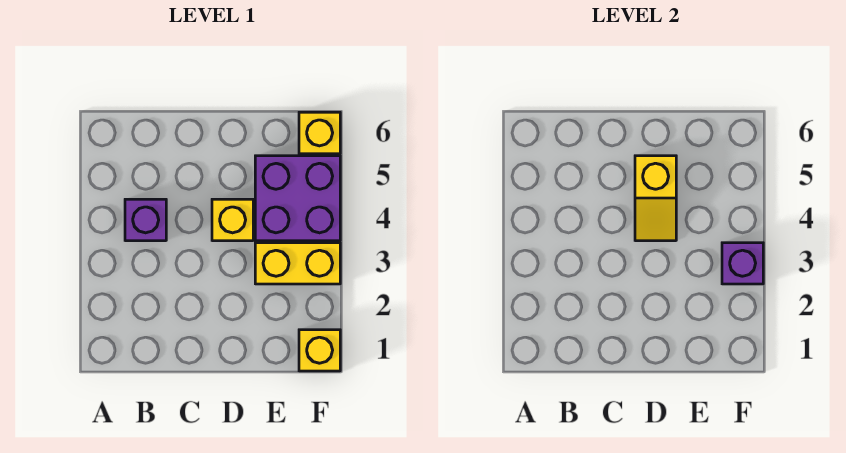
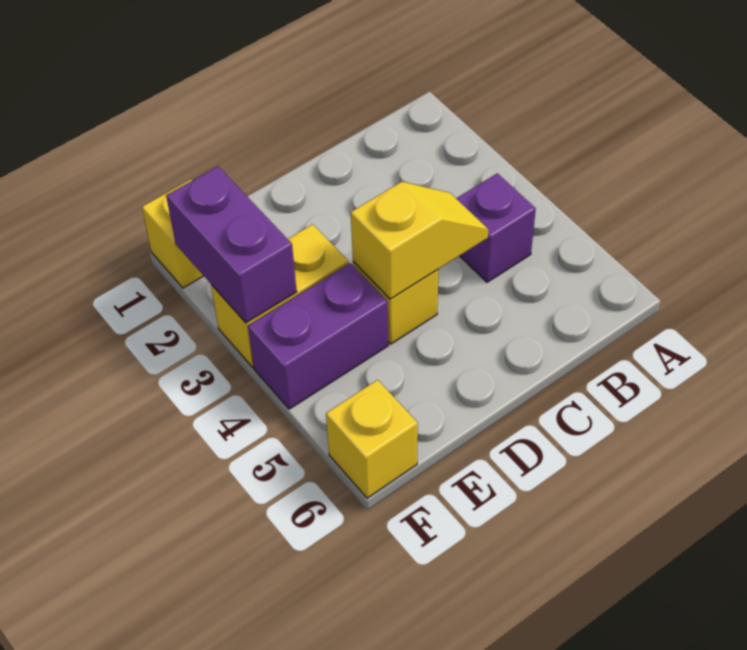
yellow 1x2 slope [635,156,676,241] -> yellow 1x2 slope turned to [351,182,488,299]
purple 2x2 brick [255,156,340,241] -> purple 1x2 brick [248,263,388,409]
purple 1x1 brick [722,243,763,284] -> purple 1x2 brick [166,166,297,323]

